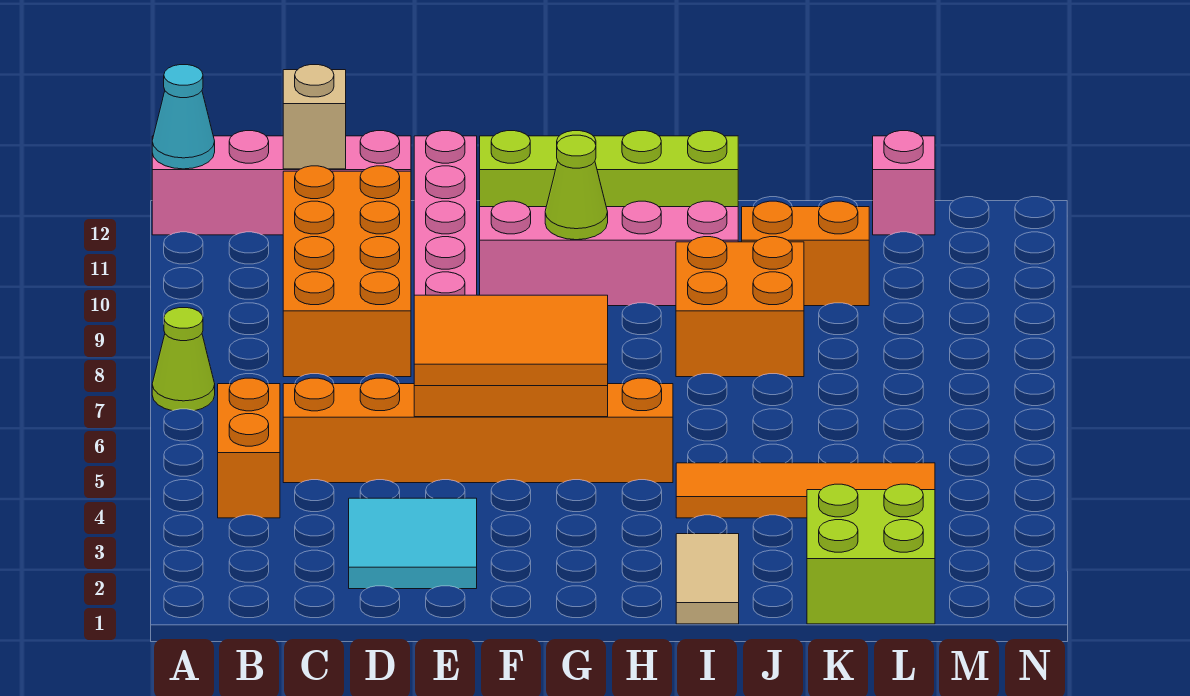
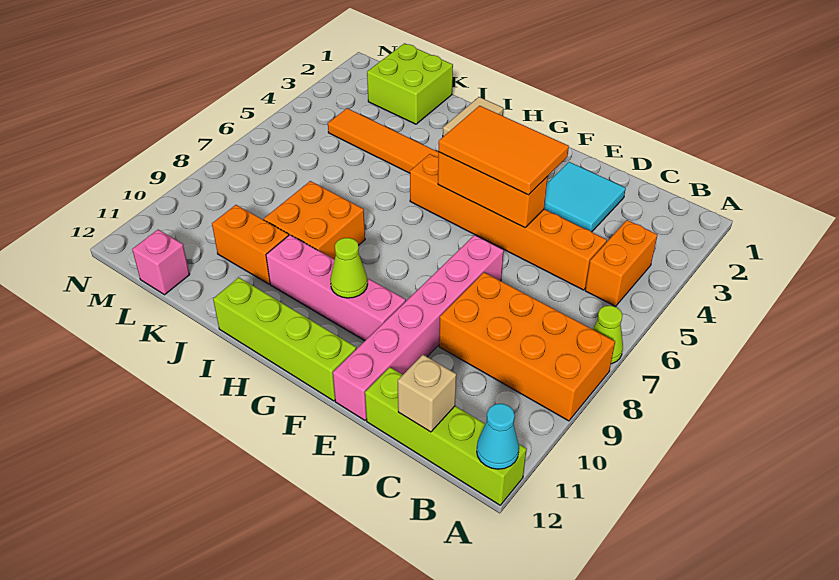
pink 1x4 brick [152,131,411,235] -> lime 1x4 brick [365,367,527,505]
orange 2x4 brick [283,166,411,377] -> orange 2x4 brick turned to [439,272,615,421]

